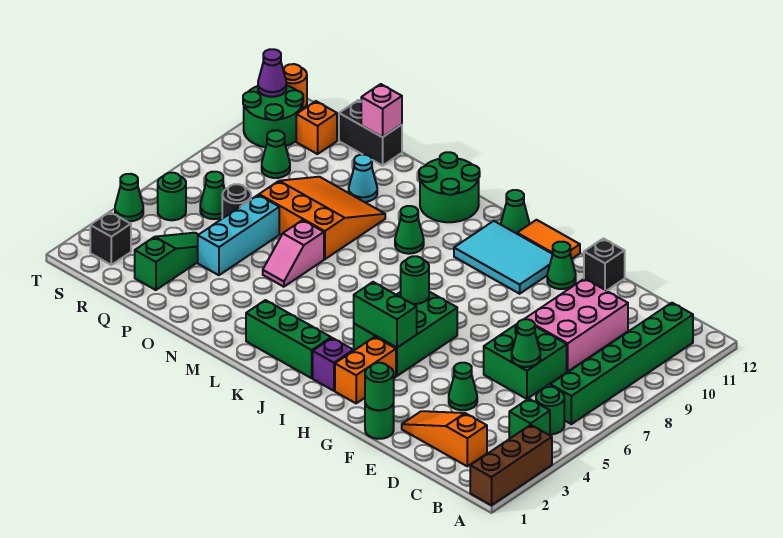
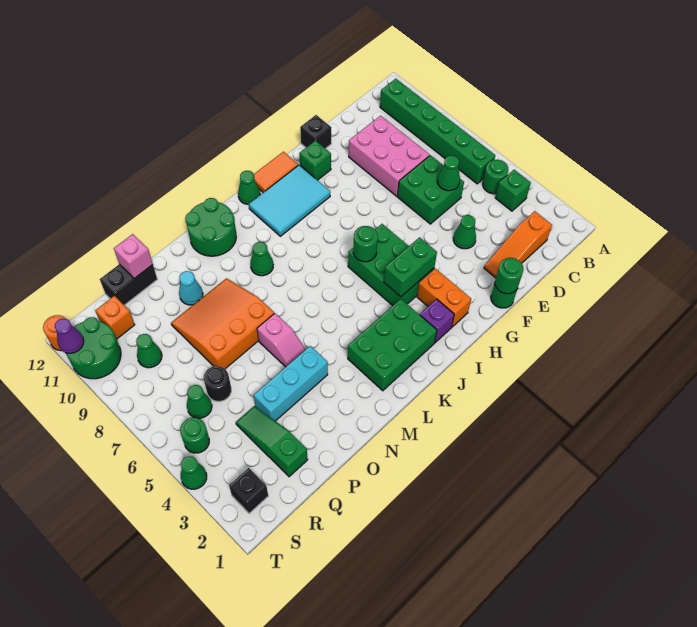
brown 1x3 brick [470,425,552,505] -> none
green 1x1 cone [547,242,576,289] -> green 1x1 brick [299,141,331,180]
green 1x3 brick [246,300,331,378] -> green 2x3 brick [348,299,437,391]
cyan 1x3 brick [198,195,279,275] -> cyan 1x3 brick turned to [254,346,328,421]

